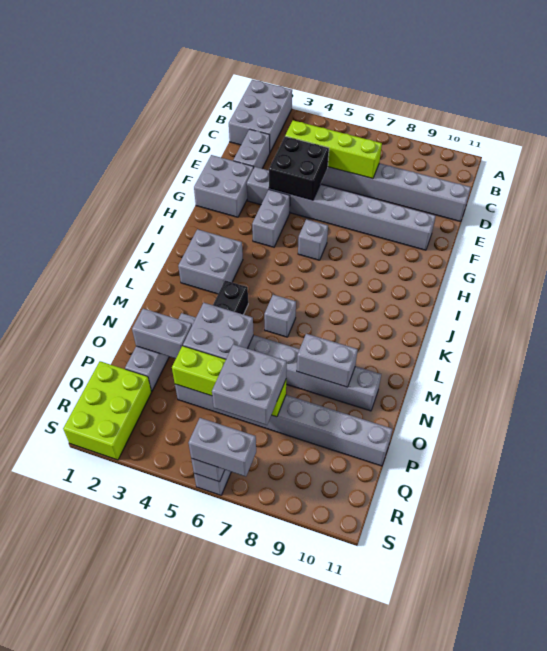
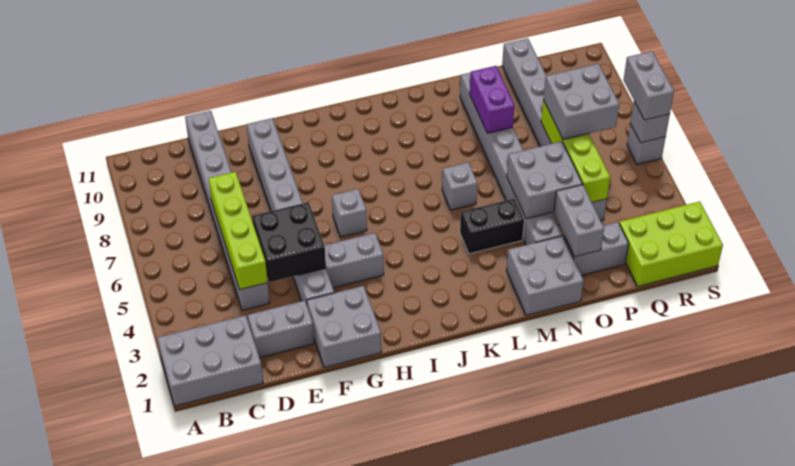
grey 2x2 brick [178,229,243,294] -> grey 2x2 brick moved to [507,236,584,315]
grey 1x2 brick [297,334,358,387] -> purple 1x2 brick [470,66,515,133]

